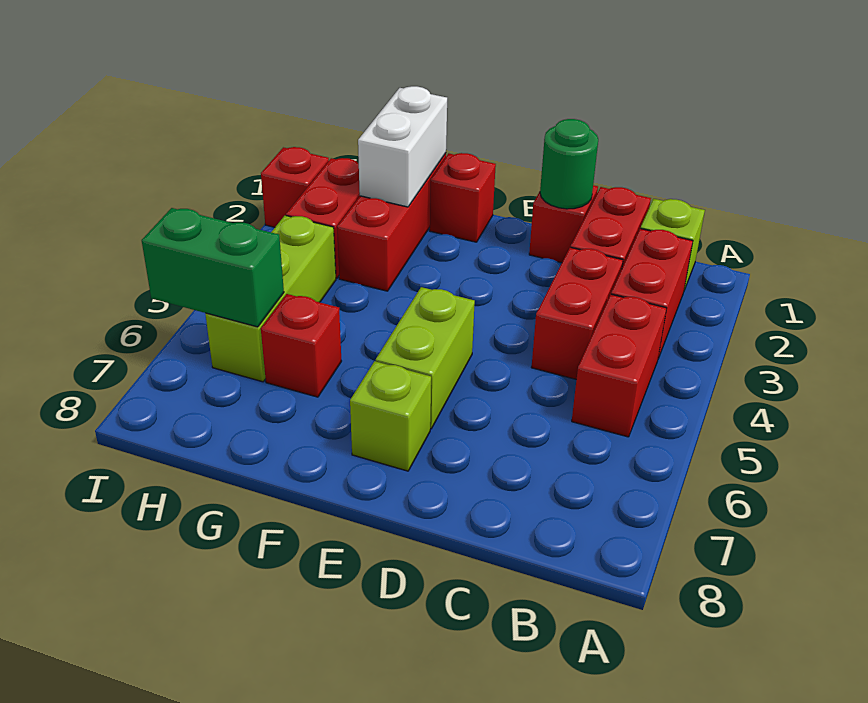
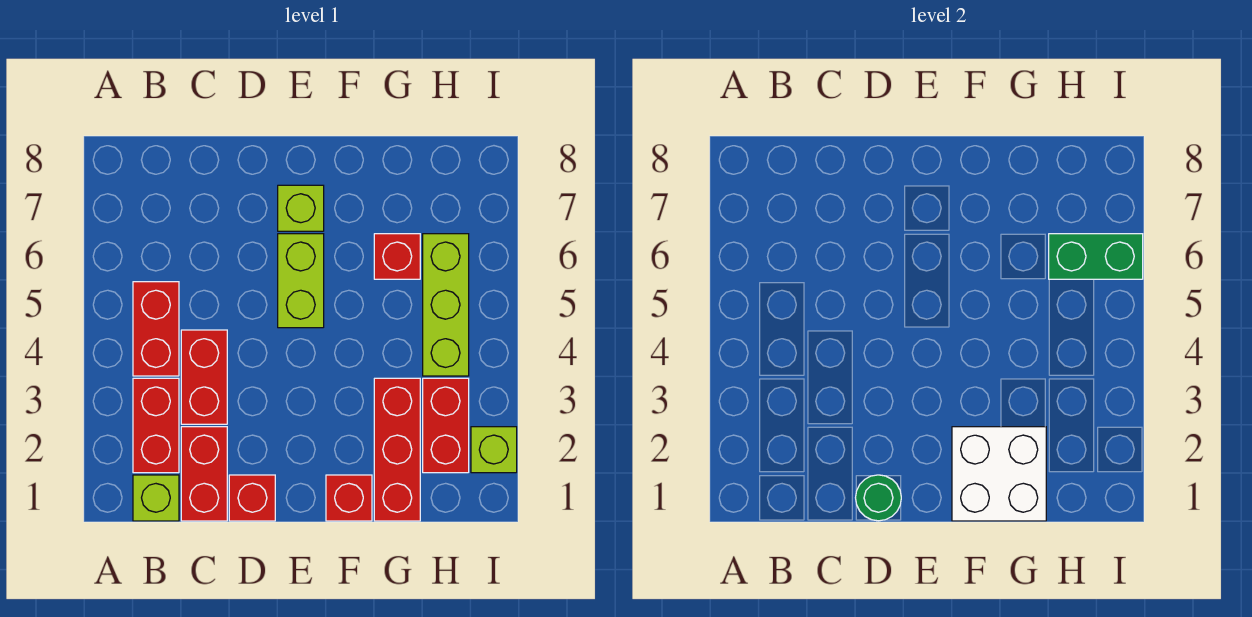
white 1x2 brick [358,86,447,207] -> white 2x2 brick [952,427,1046,521]
red 1x1 brick [261,147,329,227] -> lime 1x1 brick [471,427,517,473]

